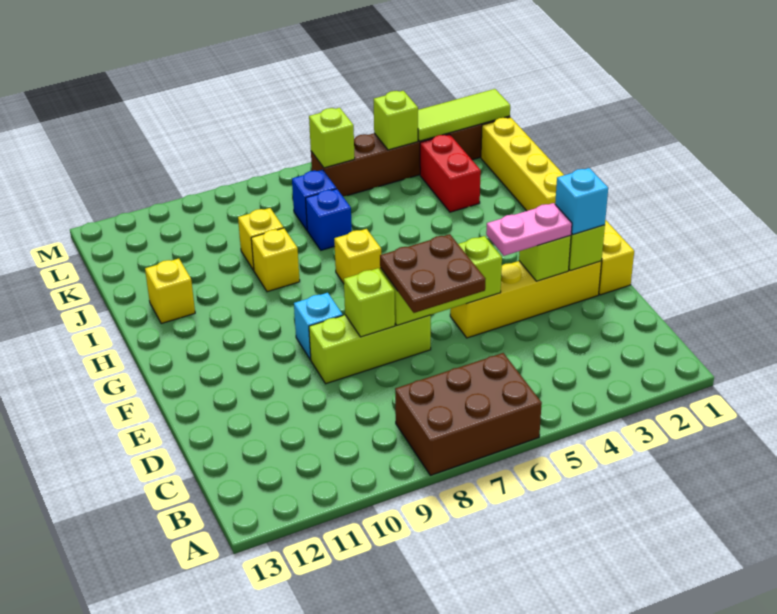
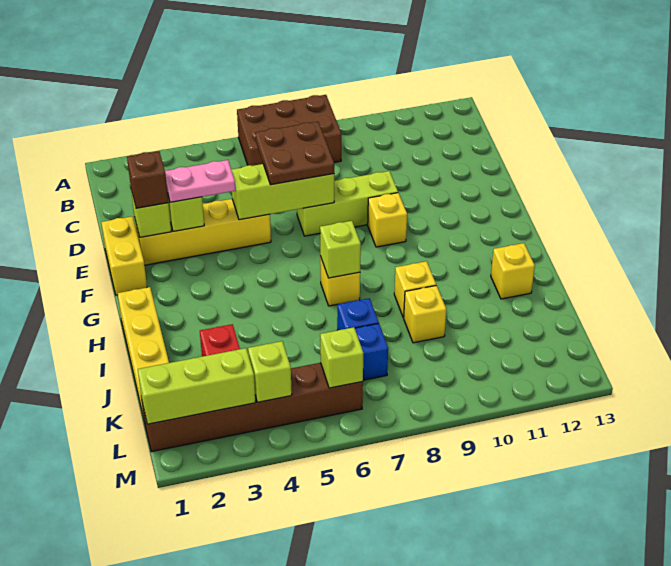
cyan 1x1 brick [555,168,608,235] -> brown 1x1 brick [127,151,168,208]
lime 1x1 brick [344,268,395,337] -> lime 1x1 brick moved to [320,221,361,278]
cyan 1x1 brick [294,293,343,360] -> yellow 1x1 brick [368,193,407,247]
lime 1x3 tile [418,89,510,141] -> lime 1x3 brick [138,348,256,424]

